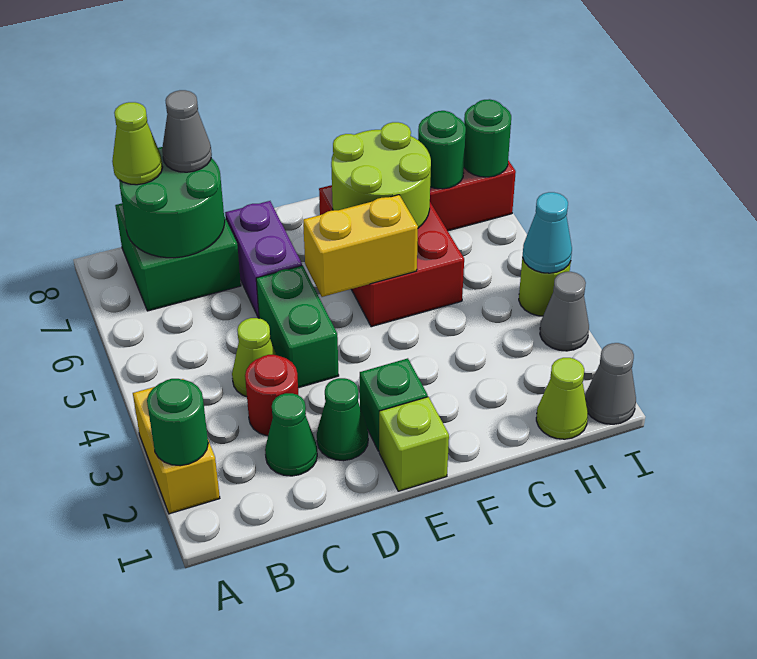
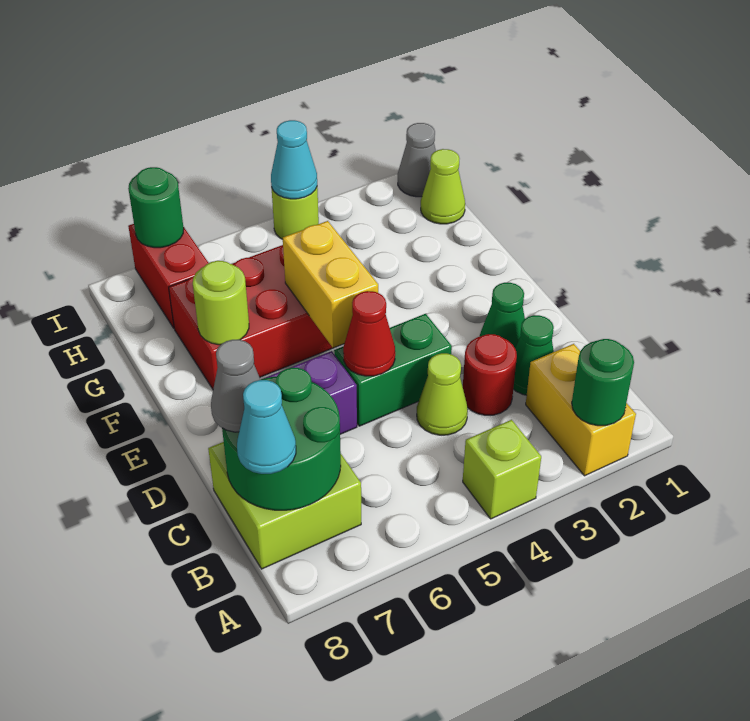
yellow 1x2 brick [133,379,220,514] -> yellow 1x2 brick turned to [526,344,636,476]
green 2x2 brick [115,203,241,311] -> lime 2x2 brick [208,442,361,569]
lime 1x1 cone [112,102,163,185] -> cyan 1x1 cone [237,380,296,474]
none -> red 1x1 cone [343,291,395,376]
lime 1x1 brick [379,397,449,491] -> lime 1x1 brick moved to [463,420,541,519]
green 1x1 brick [360,358,428,451] -> none
lime 2x2 round brick [331,122,431,228] -> lime 1x1 round brick [193,261,249,345]
green 1x1 round brick [418,111,466,189] -> none
grey 1x1 cone [540,272,589,351] -> none

